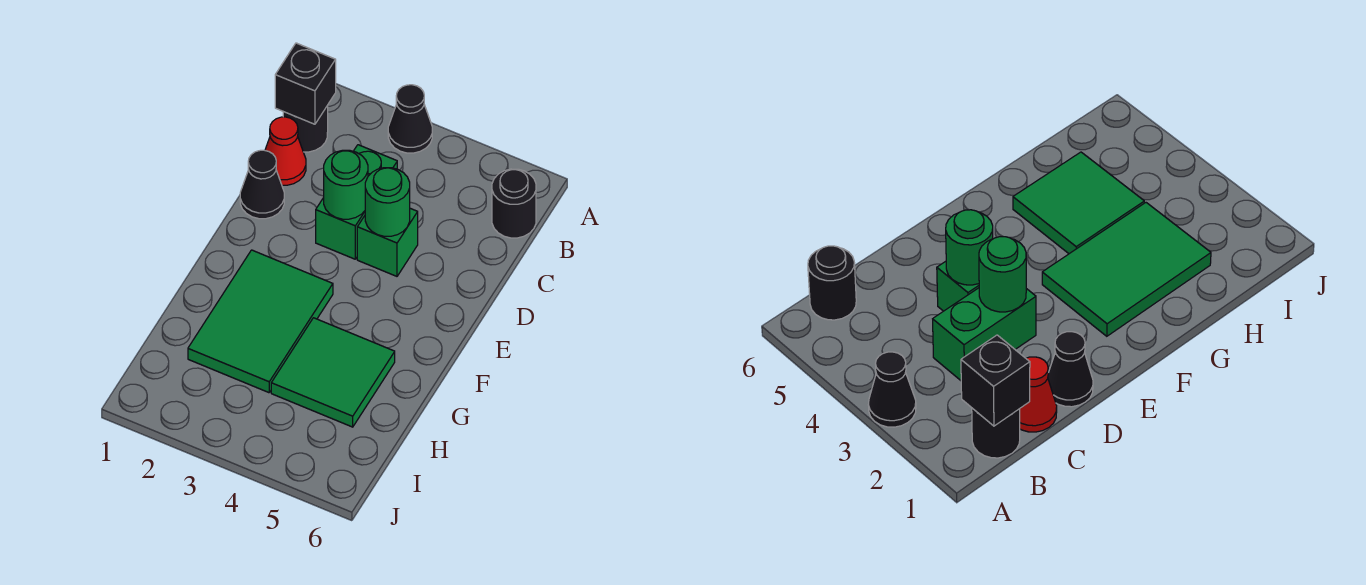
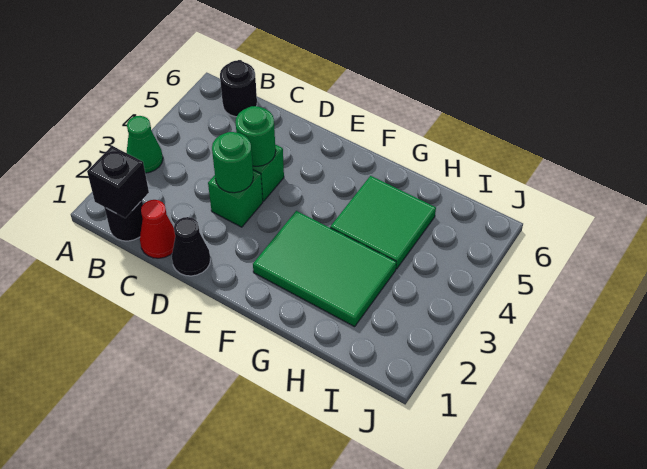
black 1x1 cone [388,85,432,153] -> green 1x1 cone [127,116,163,173]
green 1x2 brick [316,145,397,259] -> green 1x1 brick [208,170,263,227]

